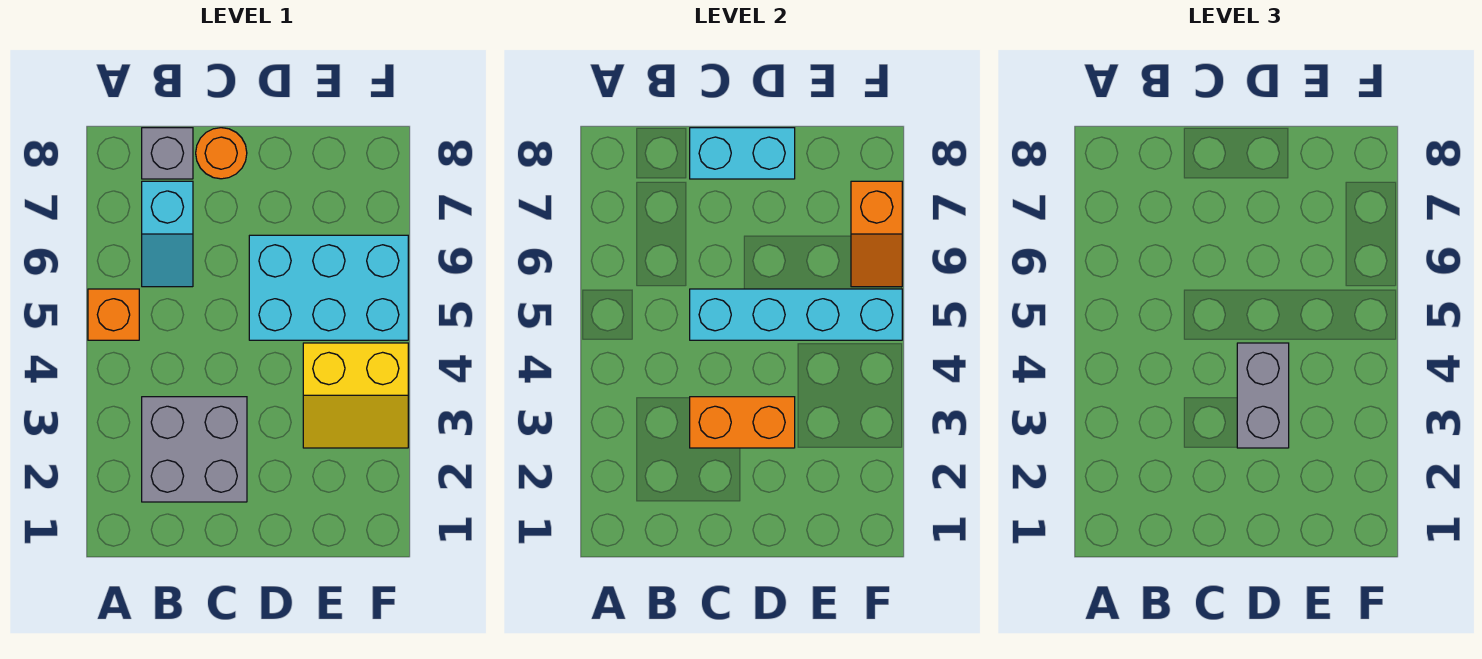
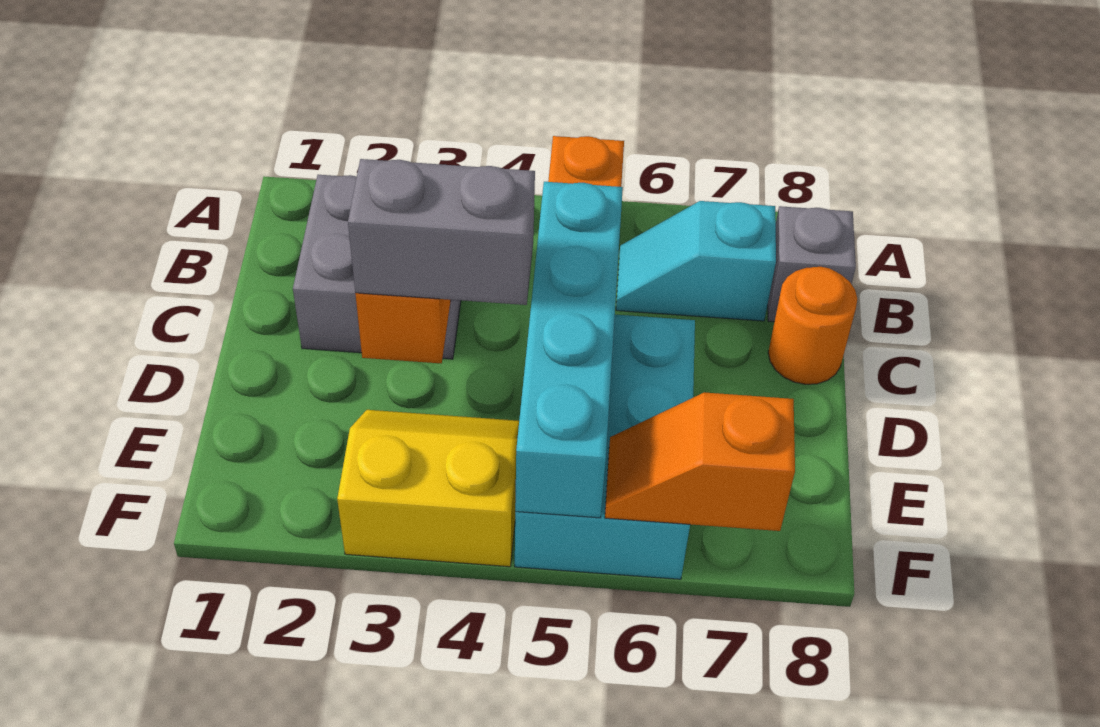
cyan 1x2 brick [690,128,795,179] -> none
yellow 2x2 slope [303,343,408,448] -> yellow 2x2 slope turned to [337,410,519,567]

